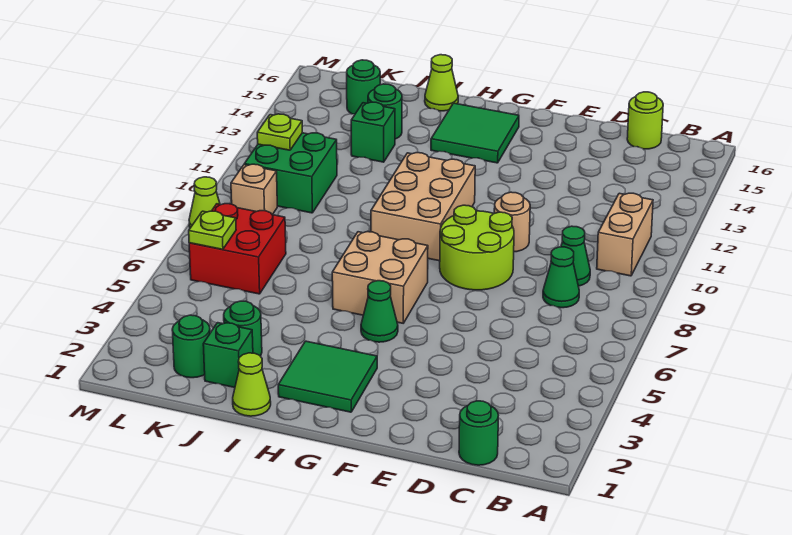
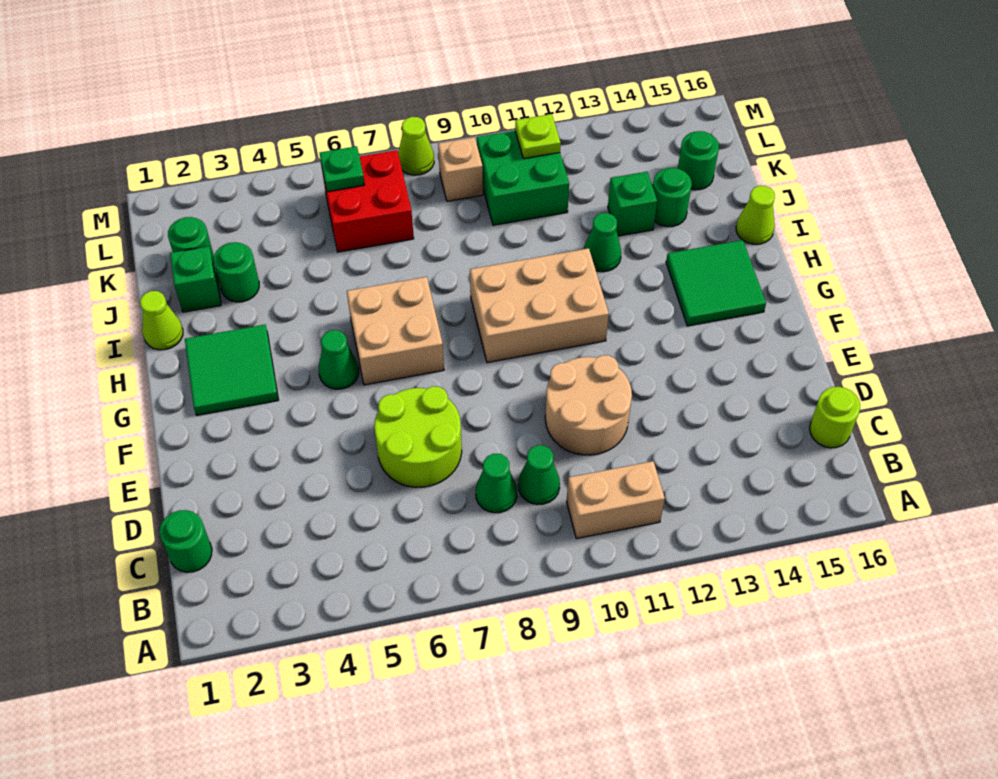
lime 2x2 round brick [440,205,514,290] -> lime 2x2 round brick moved to [374,386,462,487]
tan 1x1 round brick [494,192,530,252] -> tan 2x2 round brick [545,355,632,455]
none -> green 1x1 cone [584,213,621,272]
lime 1x1 plate [189,211,236,249] -> green 1x1 plate [320,146,365,192]

